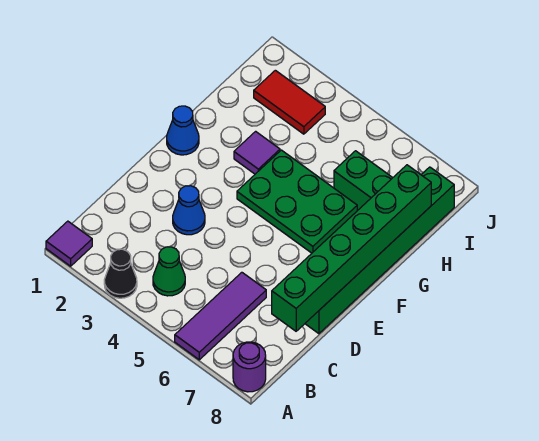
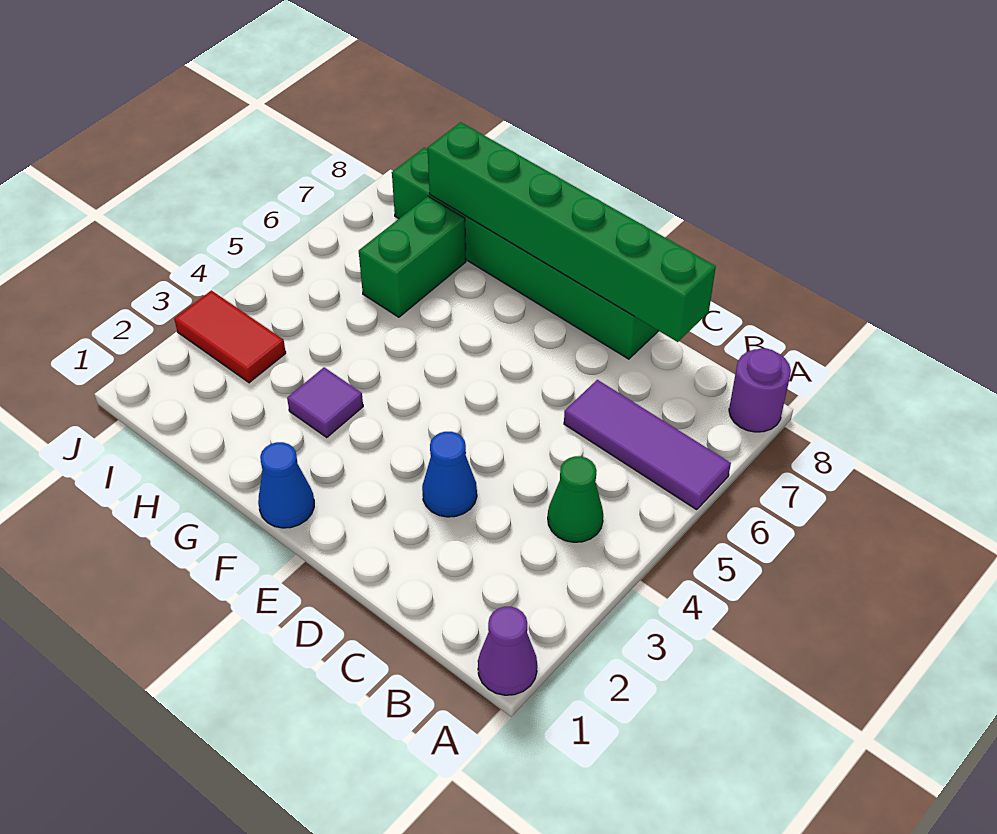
purple 1x1 tile [46,221,92,266] -> purple 1x1 cone [478,607,537,695]
black 1x1 cone [104,249,137,298] -> none
green 2x3 plate [237,150,357,253] -> none
red 1x2 tile [254,70,325,134] -> red 1x2 tile turned to [174,290,286,383]

